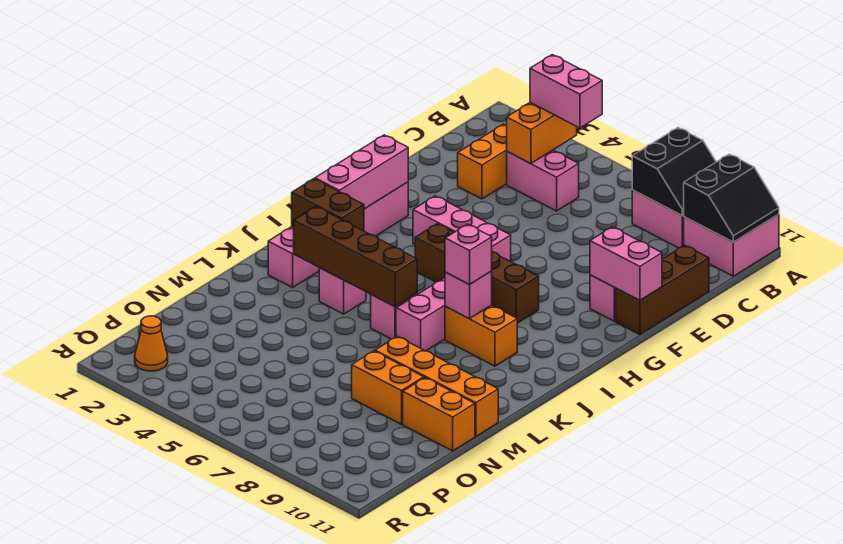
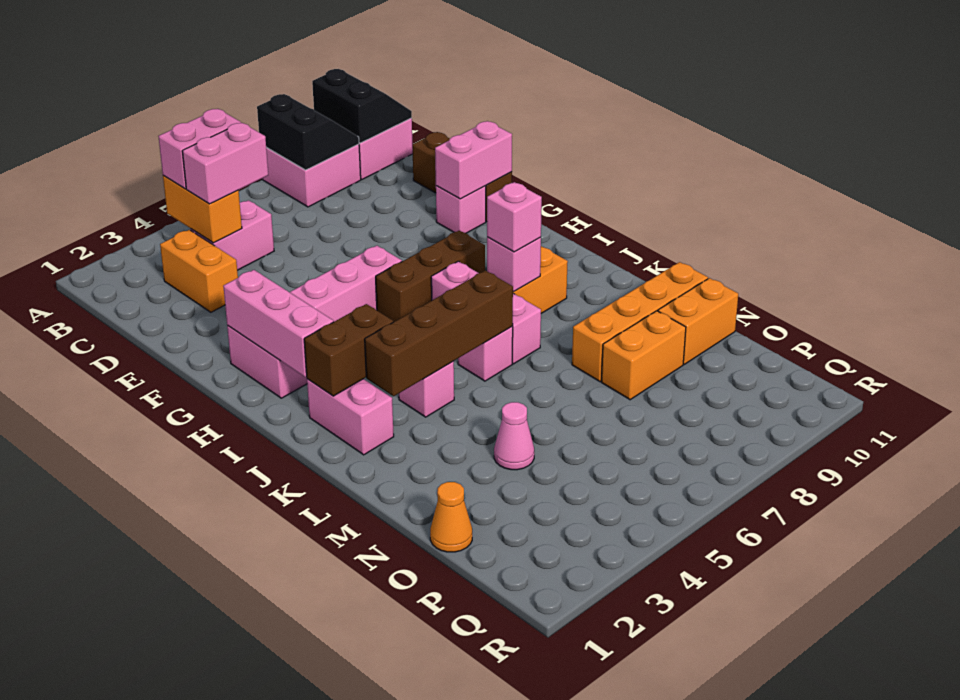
none -> pink 1x2 brick [182,123,268,204]
brown 1x4 brick [415,224,539,323] -> brown 1x3 brick [376,230,485,322]
none -> pink 1x1 cone [494,402,534,470]
orange 1x1 cone [135,316,168,371] -> orange 1x1 cone moved to [430,482,472,552]

